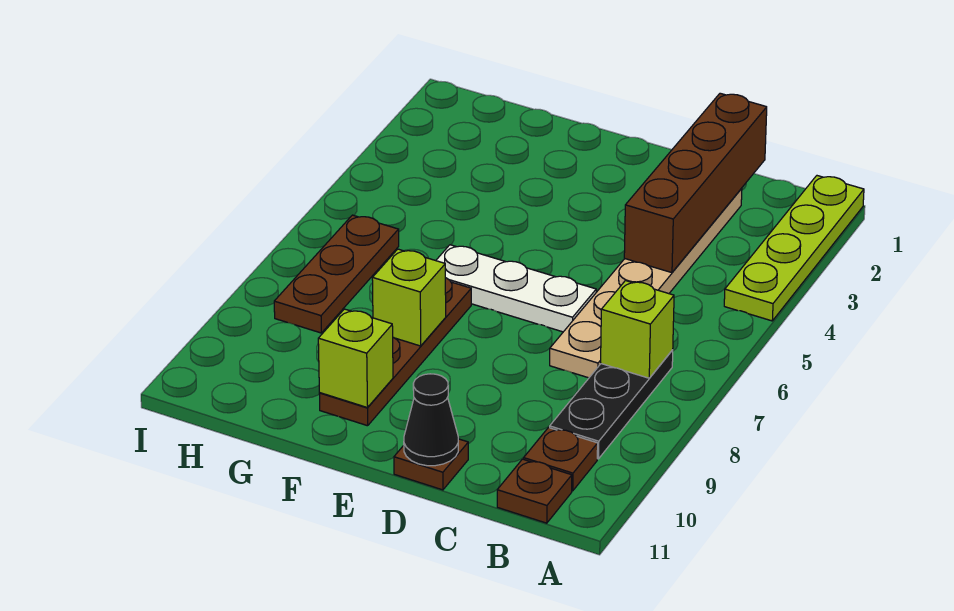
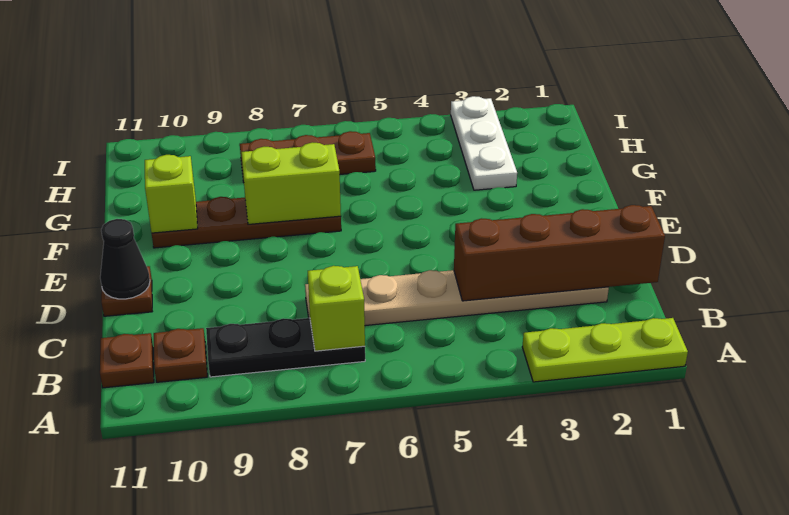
lime 1x4 plate [724,176,864,321] -> lime 1x3 plate [522,318,688,382]
white 1x3 plate [436,245,596,332] -> white 1x3 plate moved to [451,96,517,190]
lime 1x1 brick [372,249,446,346] -> lime 1x2 brick [241,142,341,224]

